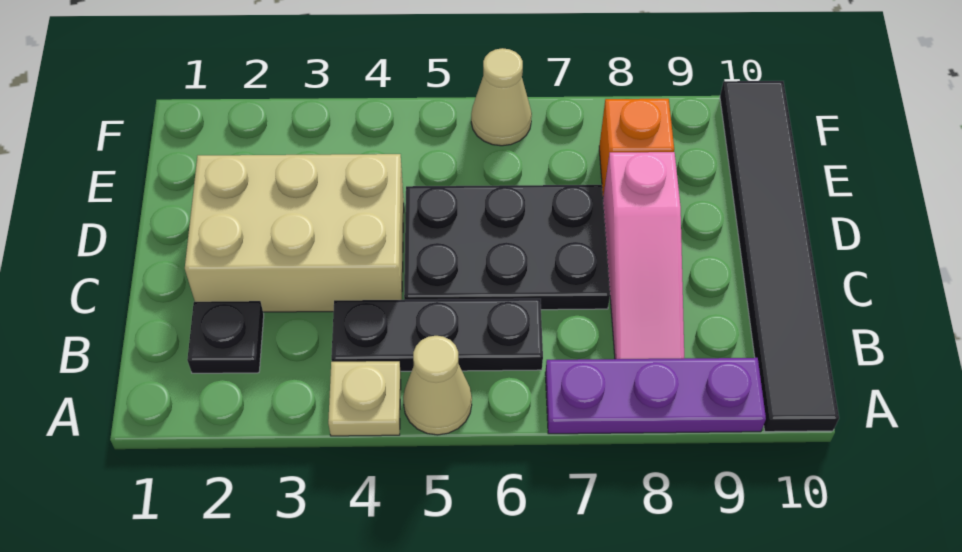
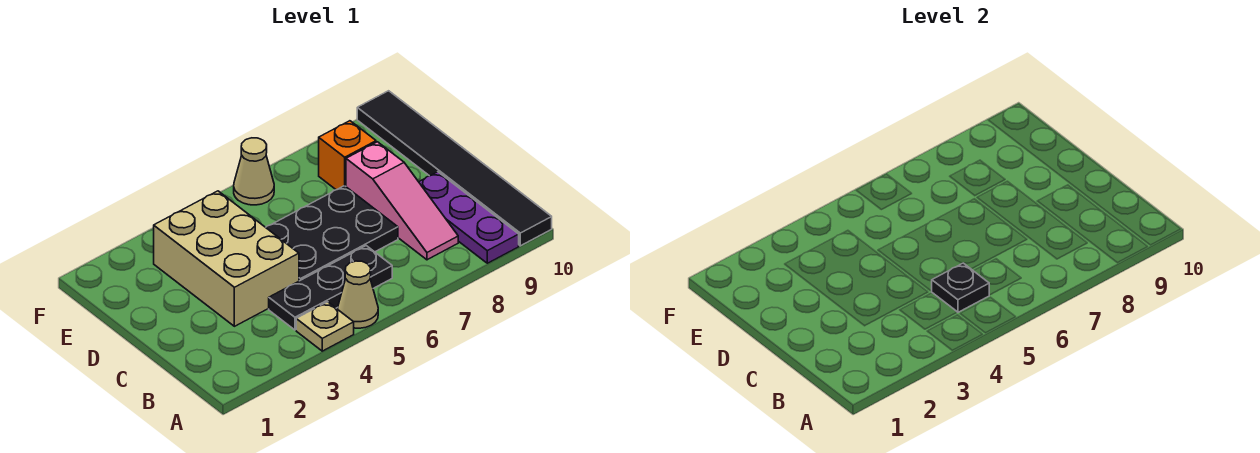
purple 1x3 plate [545,358,766,434] -> purple 1x3 plate turned to [419,172,519,263]
black 1x1 plate [187,301,264,373] -> black 1x1 plate moved to [932,263,989,312]
tan 2x3 brick [185,154,404,312] -> tan 2x3 brick turned to [154,191,299,326]

